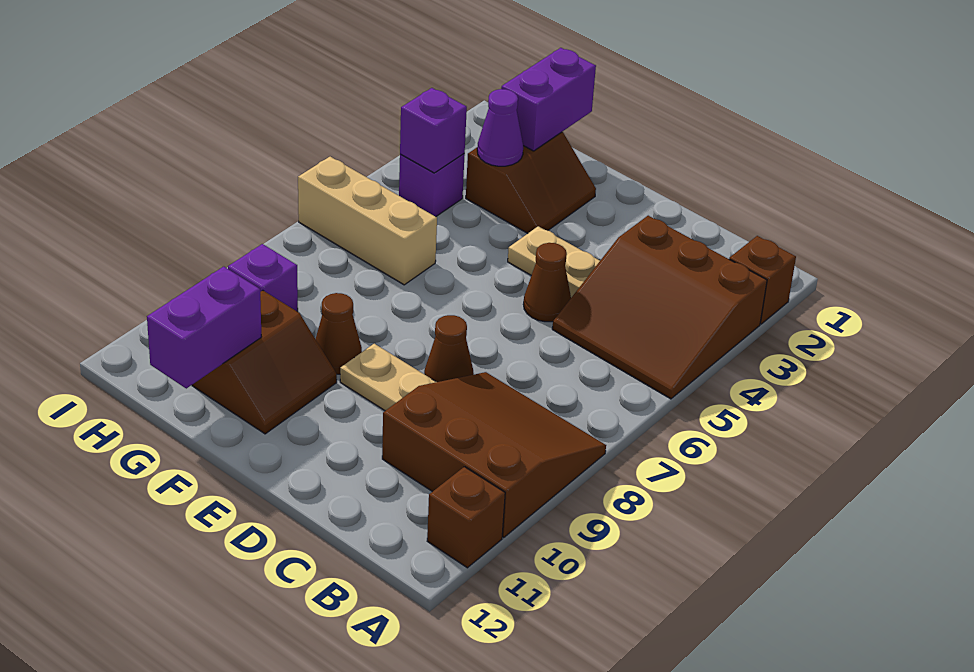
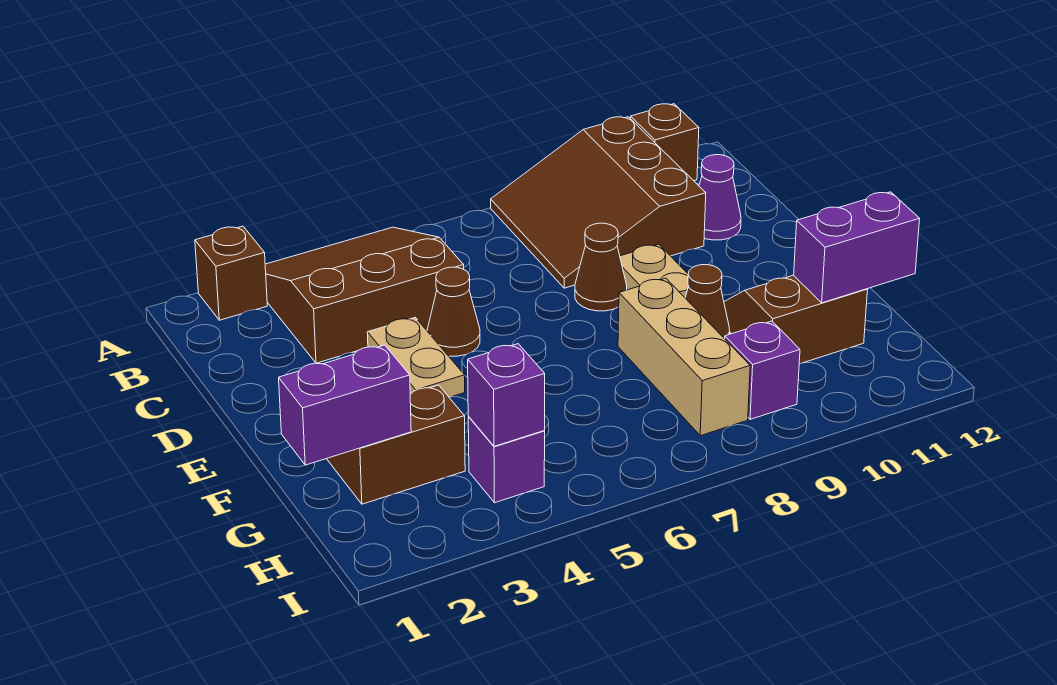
brown 3x3 slope [552,216,767,399] -> brown 3x3 slope turned to [265,227,464,363]
purple 1x1 cone [477,89,523,166] -> purple 1x1 cone moved to [699,155,741,240]
tan 1x3 brick [298,157,437,285] -> tan 1x3 brick moved to [618,278,750,436]

